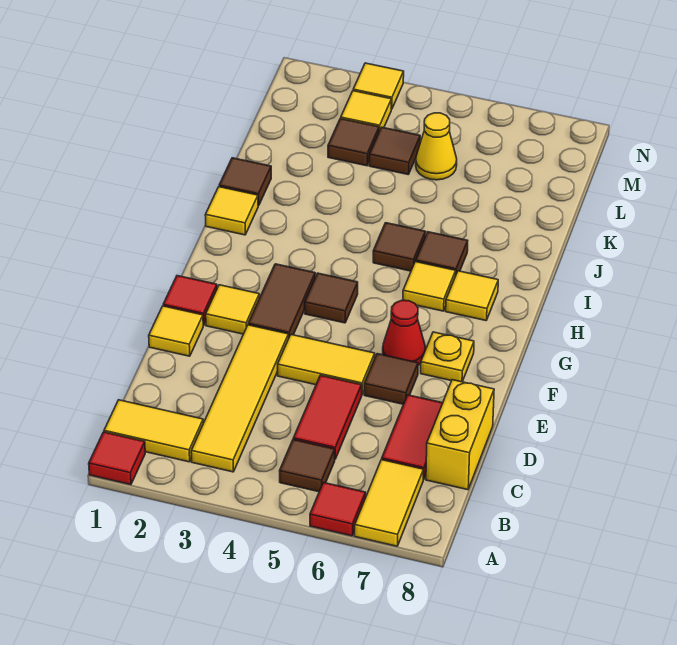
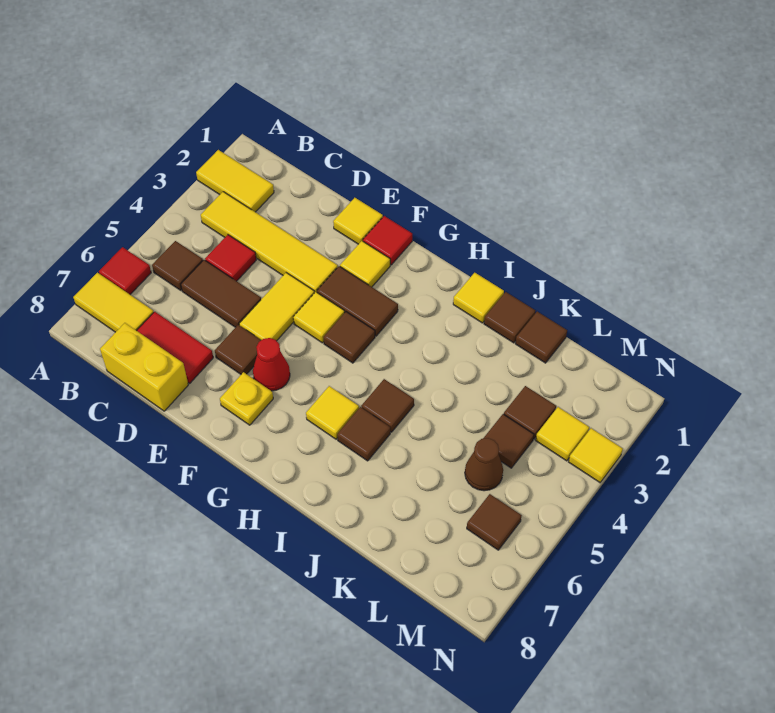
red 1x1 tile [89,432,145,485] -> red 1x1 tile moved to [205,235,256,281]
yellow 1x2 tile [104,400,203,462] -> yellow 1x2 tile turned to [196,150,274,212]
red 1x2 tile [293,375,362,459] -> brown 1x2 tile [181,260,261,327]
yellow 1x1 tile [446,271,498,321] -> yellow 1x1 tile moved to [293,292,344,343]
none -> brown 1x1 tile [515,312,567,363]
yellow 1x1 cone [416,113,457,180] -> brown 1x1 cone [465,438,503,491]
none -> brown 1x1 tile [467,494,522,550]

